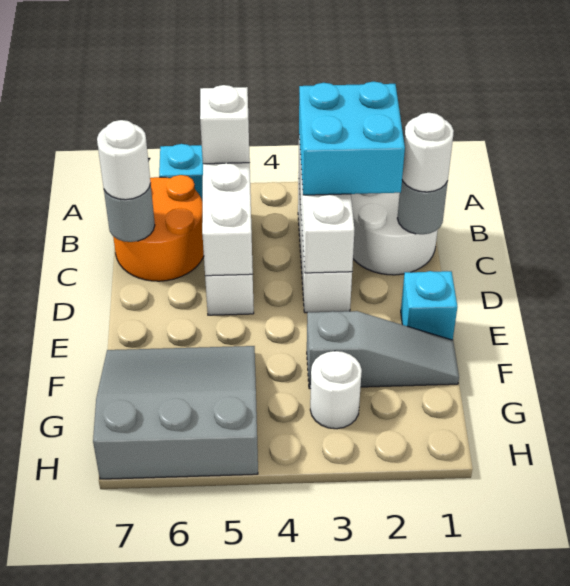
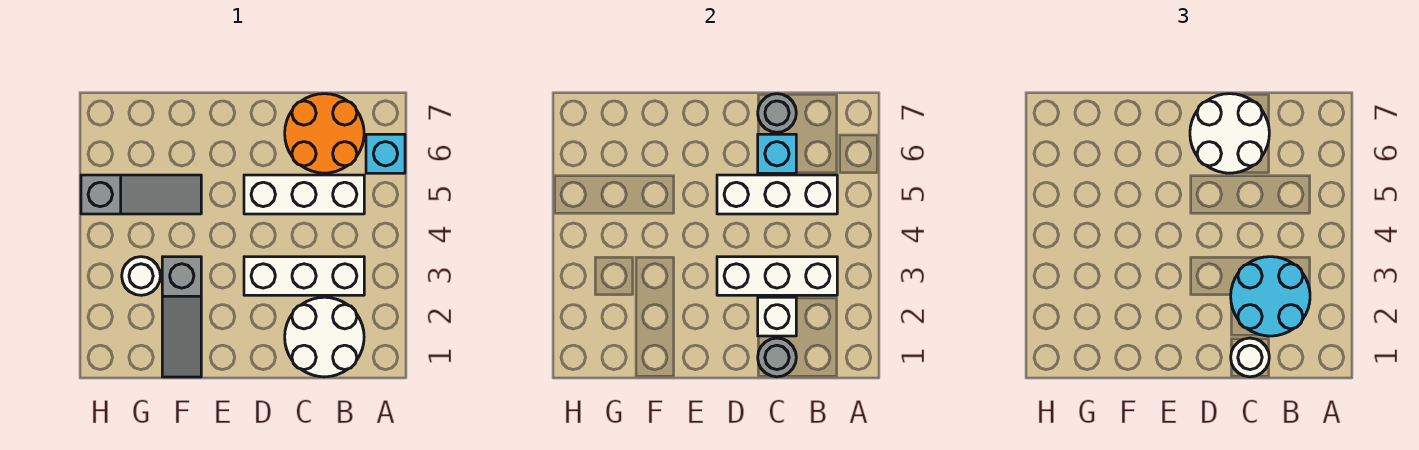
cyan 2x2 brick [299,81,405,195] -> cyan 2x2 round brick [1231,257,1310,336]
white 1x1 brick [200,85,250,164] -> white 1x1 brick moved to [758,297,796,336]
white 1x1 round brick [97,120,151,200] -> white 2x2 round brick [1190,94,1269,173]
cyan 1x1 brick [401,271,457,340] -> cyan 1x1 brick moved to [758,134,796,173]
grey 3x3 slope [93,346,258,479] -> grey 1x3 slope [81,175,201,214]

